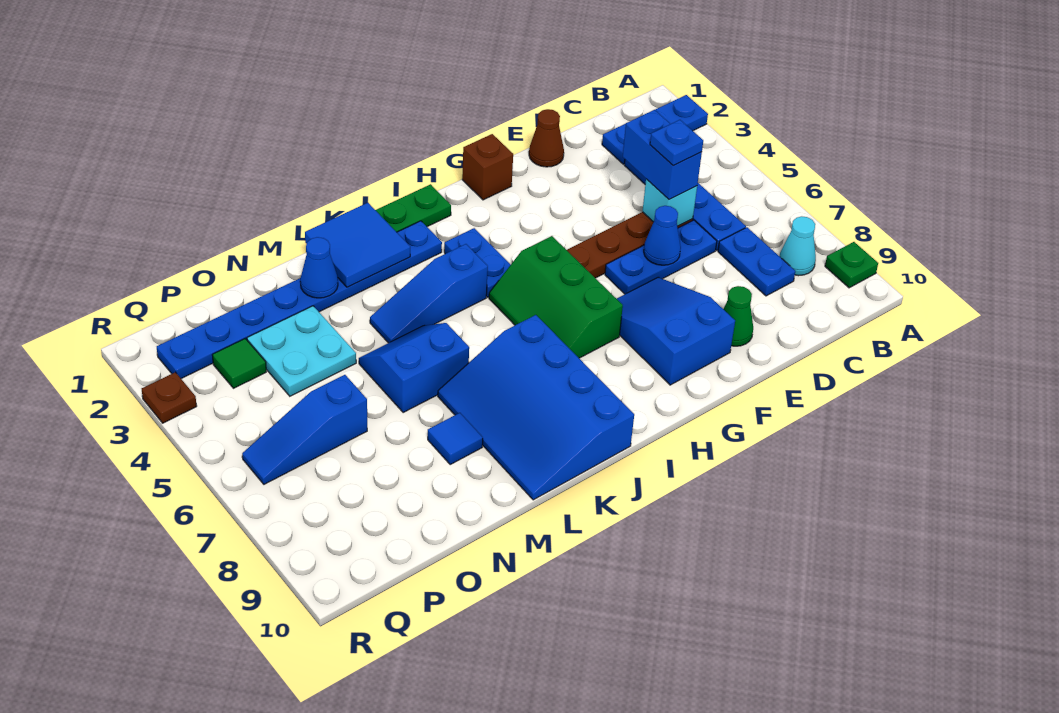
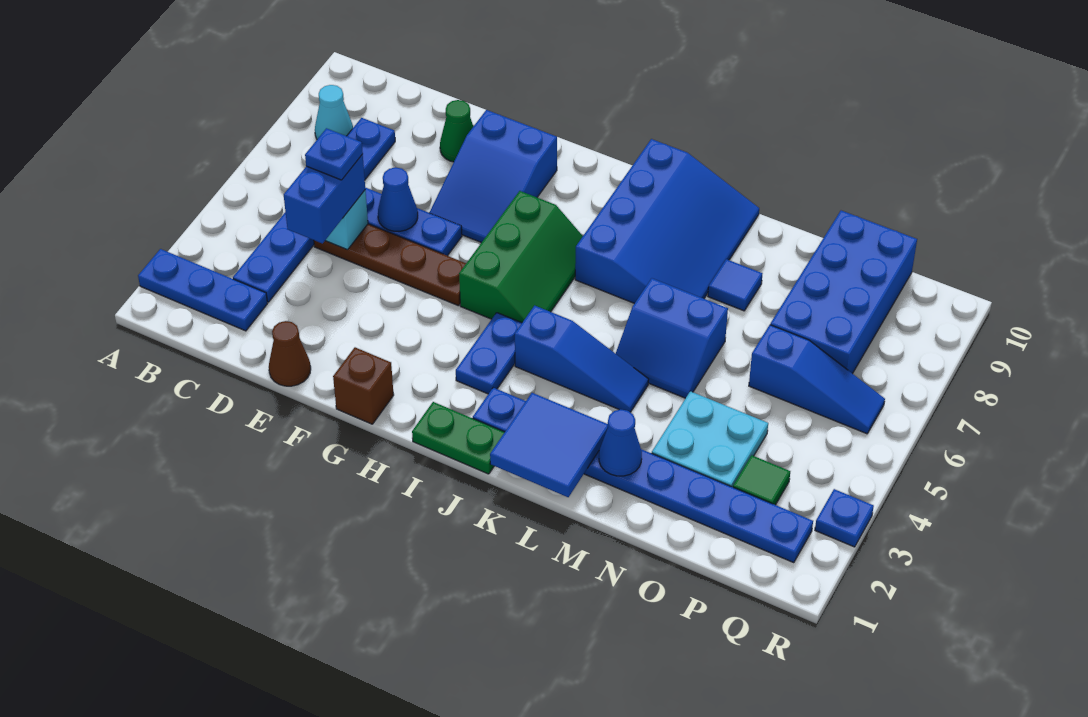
green 1x1 plate [825,242,878,288] -> none
none -> blue 2x4 brick [770,211,917,374]
brown 1x1 plate [142,372,197,423] -> blue 1x1 plate [815,489,874,547]

